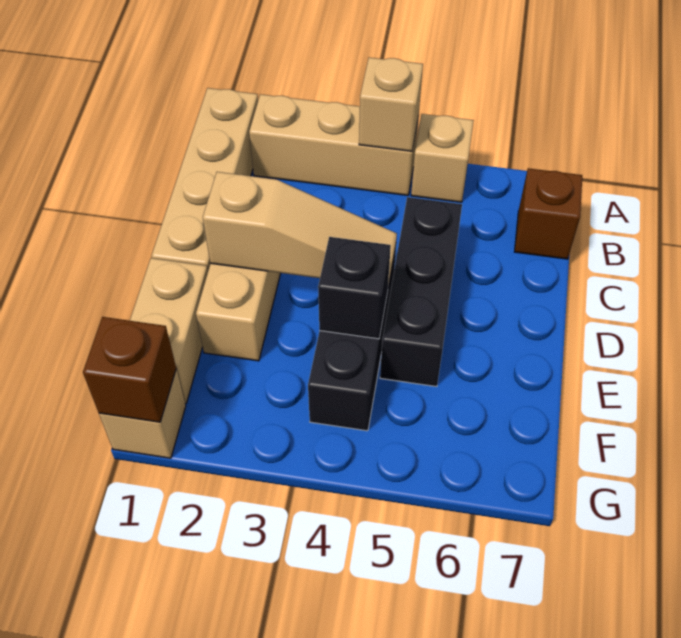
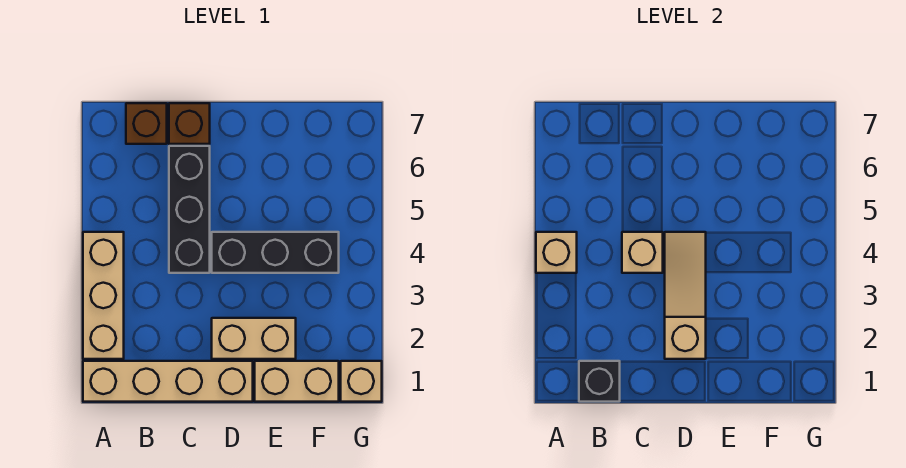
tan 1x1 brick [411,114,474,202] -> tan 1x1 brick moved to [622,232,663,273]
black 1x3 brick [380,197,462,387] -> black 1x3 brick turned to [169,146,210,273]
black 1x1 brick [318,237,391,339] -> black 1x1 brick moved to [579,361,620,402]
brown 1x1 brick [83,317,176,422] -> brown 1x1 brick moved to [169,103,210,144]

